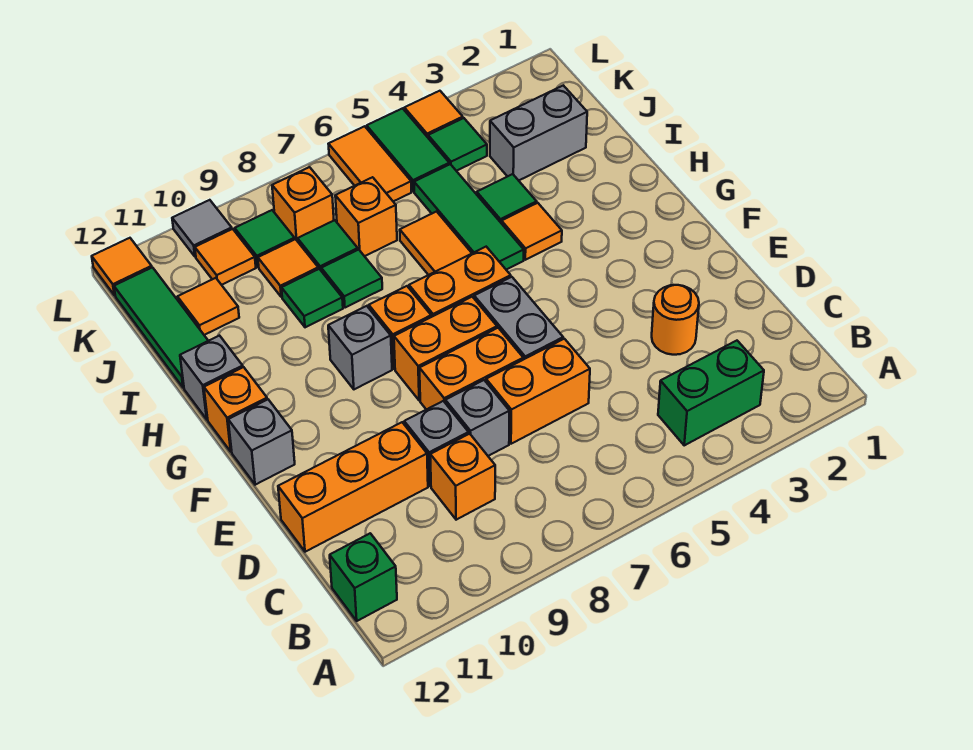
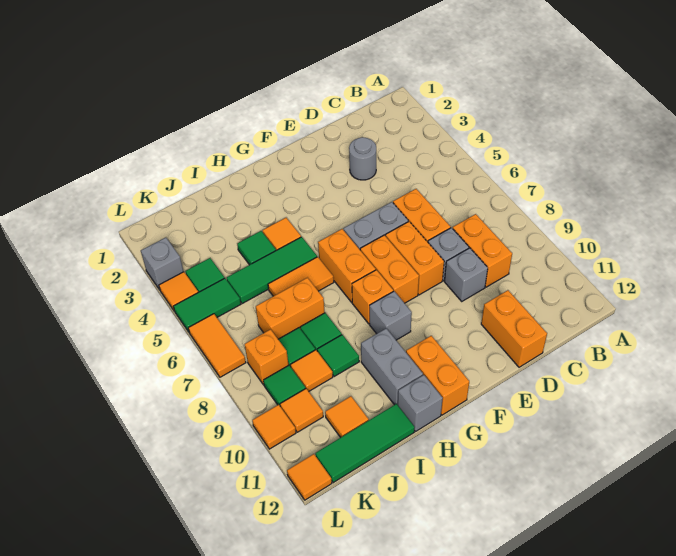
green 1x2 brick [658,341,764,445] -> none
green 1x1 brick [330,533,397,621] -> none
orange 1x1 brick [430,434,495,520] -> orange 1x2 brick [453,214,512,287]
orange 1x1 round brick [652,285,699,355] -> grey 1x1 round brick [349,137,376,180]
orange 1x3 brick [278,422,428,552] -> orange 1x2 brick [481,290,547,367]
grey 1x1 brick [228,399,295,485] -> grey 1x1 brick moved to [141,238,184,290]
orange 1x1 brick [204,367,267,452] -> orange 1x2 brick [406,336,469,415]
grey 1x2 brick [490,85,587,180] -> grey 1x2 brick moved to [361,328,423,405]
orange 1x1 brick [335,177,397,256] -> orange 1x2 brick [256,278,325,339]
orange 1x2 tile [329,126,411,201] -> orange 1x2 tile turned to [188,314,246,377]
grey 1x1 tile [172,200,232,257] -> orange 1x1 tile [252,405,296,449]

